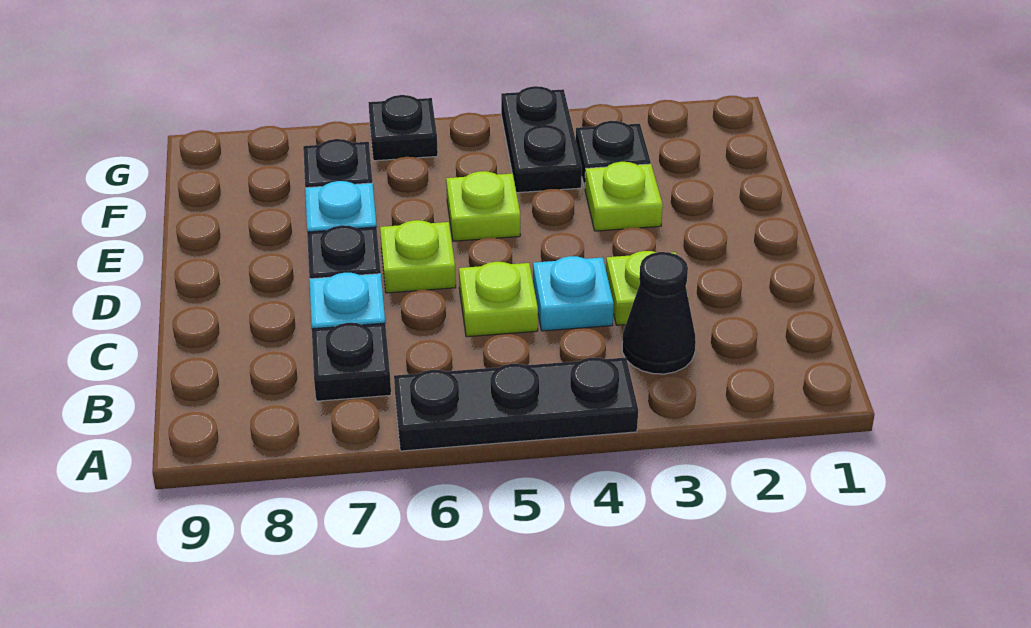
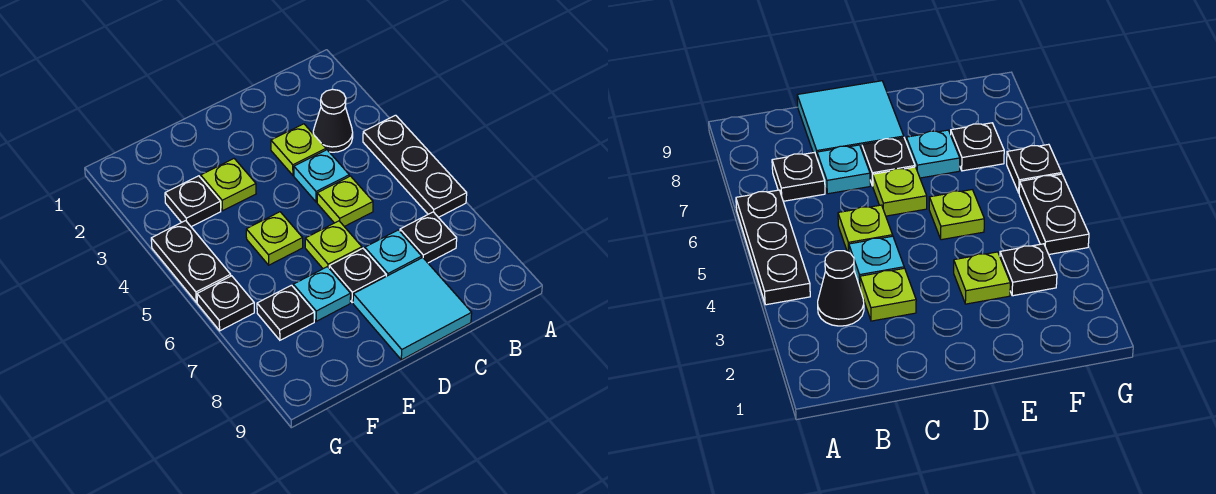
none -> cyan 2x2 tile [353,258,472,360]
black 1x2 plate [501,86,582,193] -> black 1x2 plate turned to [151,221,231,302]

